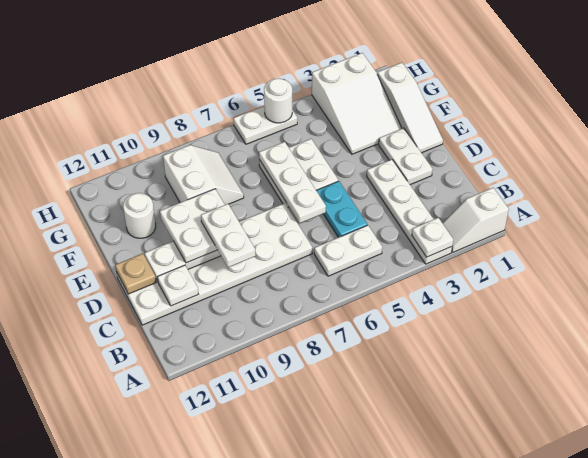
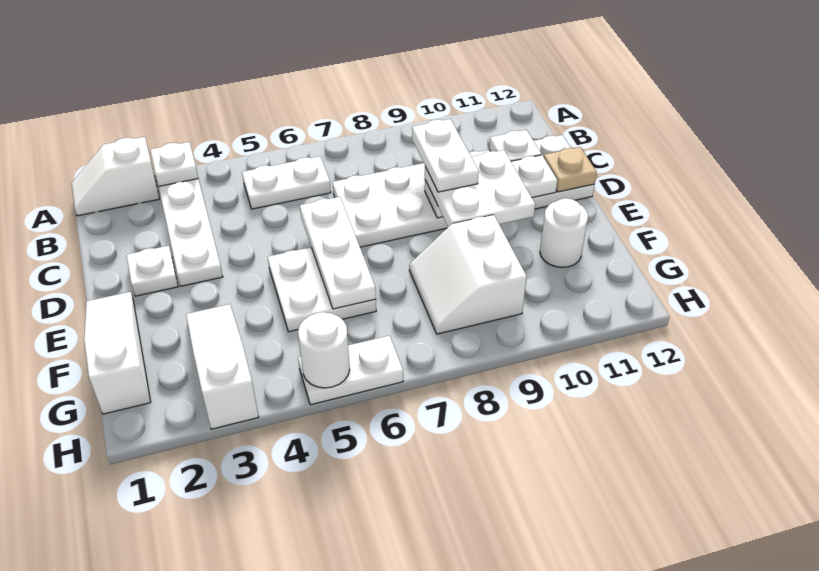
white 1x2 slope [443,188,509,252] -> white 1x2 slope turned to [71,137,159,216]
cyan 1x2 plate [316,181,367,237] -> none
white 1x2 plate [379,128,433,185] -> white 1x1 plate [126,246,178,296]
white 2x3 slope [312,53,402,154] -> white 1x3 slope [186,304,259,429]

